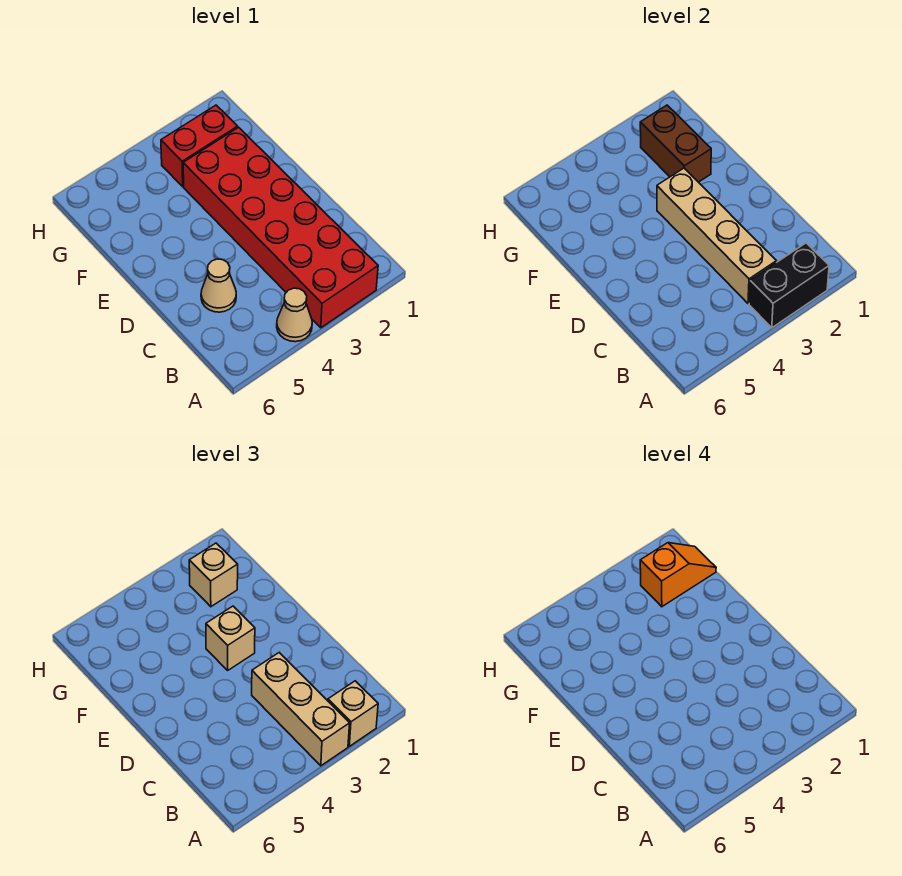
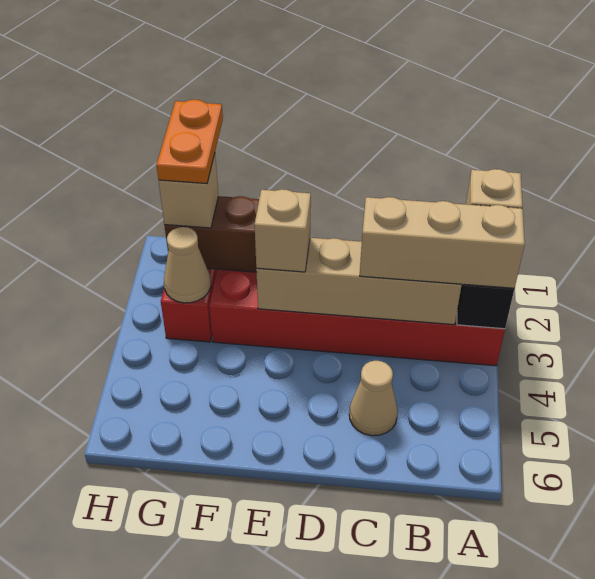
tan 1x1 cone [277,288,312,342] -> tan 1x1 cone moved to [164,227,211,303]
orange 1x2 slope [640,543,716,607] -> orange 1x2 plate [156,100,223,184]

